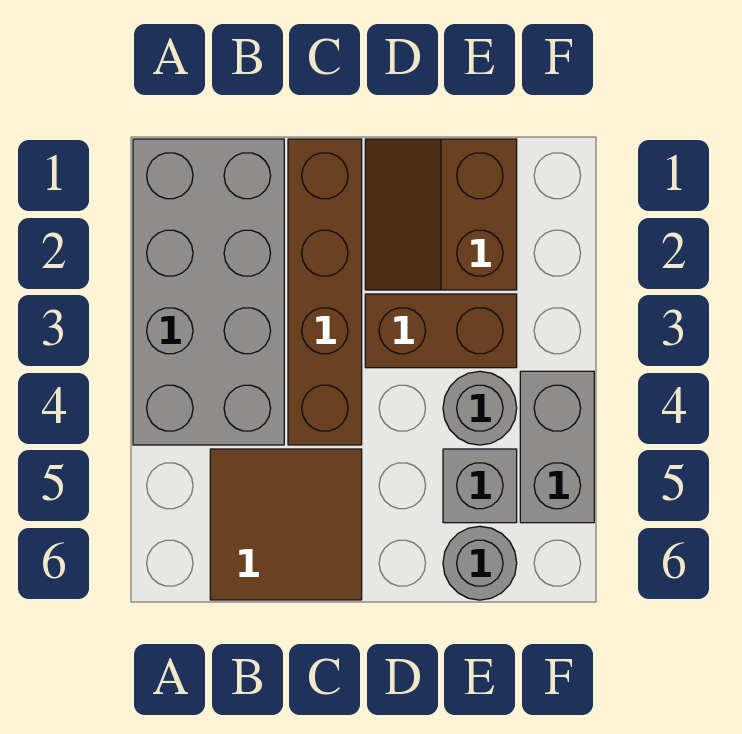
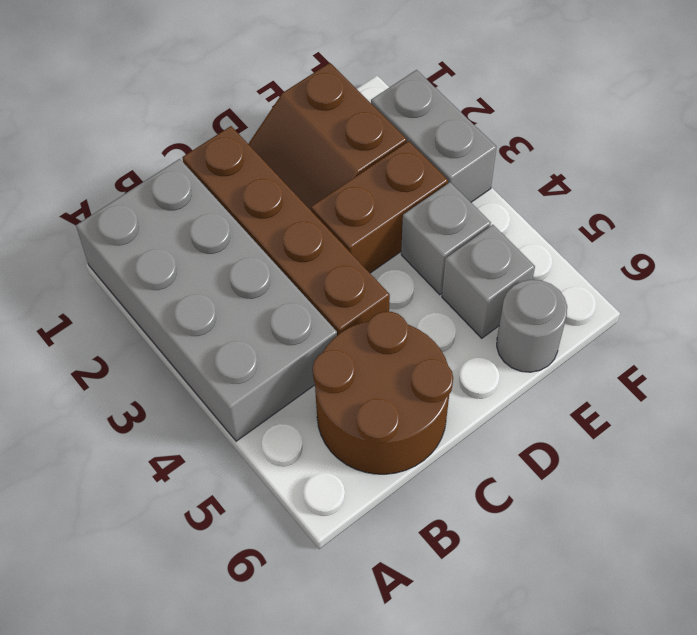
brown 2x2 tile [210,449,362,600] -> brown 2x2 round brick [313,312,453,474]
grey 1x1 round brick [443,371,517,445] -> grey 1x1 brick [401,182,491,295]
grey 1x2 brick [520,371,594,523] -> grey 1x2 brick moved to [371,70,497,202]

